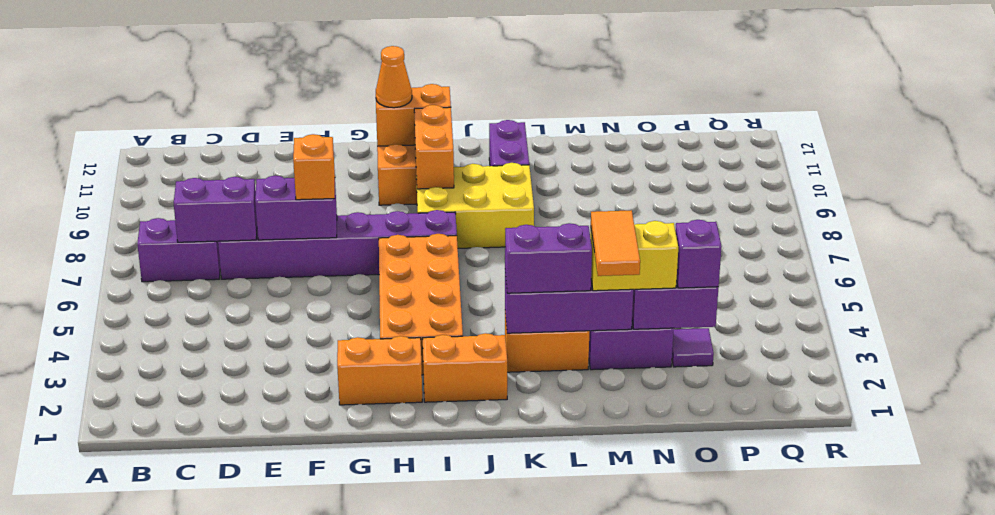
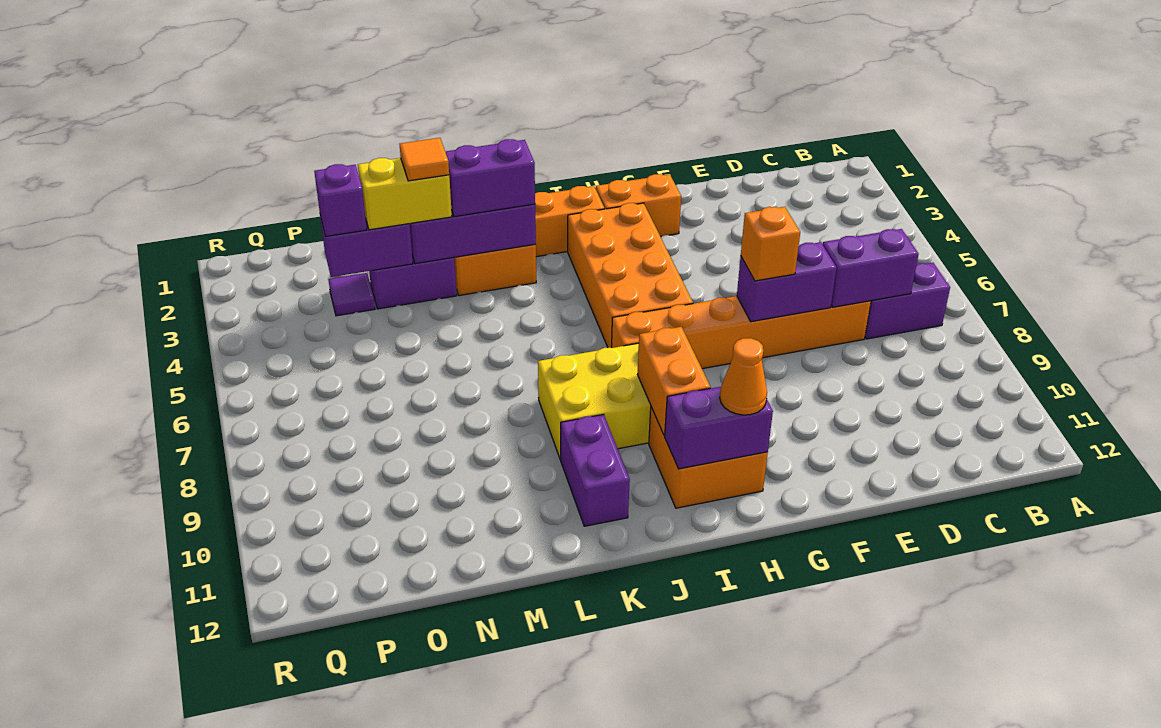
purple 1x6 brick [218,210,457,279] -> orange 1x6 brick [612,296,871,369]
orange 1x2 brick [376,84,451,146] -> purple 1x2 brick [665,387,773,469]
orange 1x2 tile [591,210,640,276] -> orange 1x1 tile [400,138,449,181]

